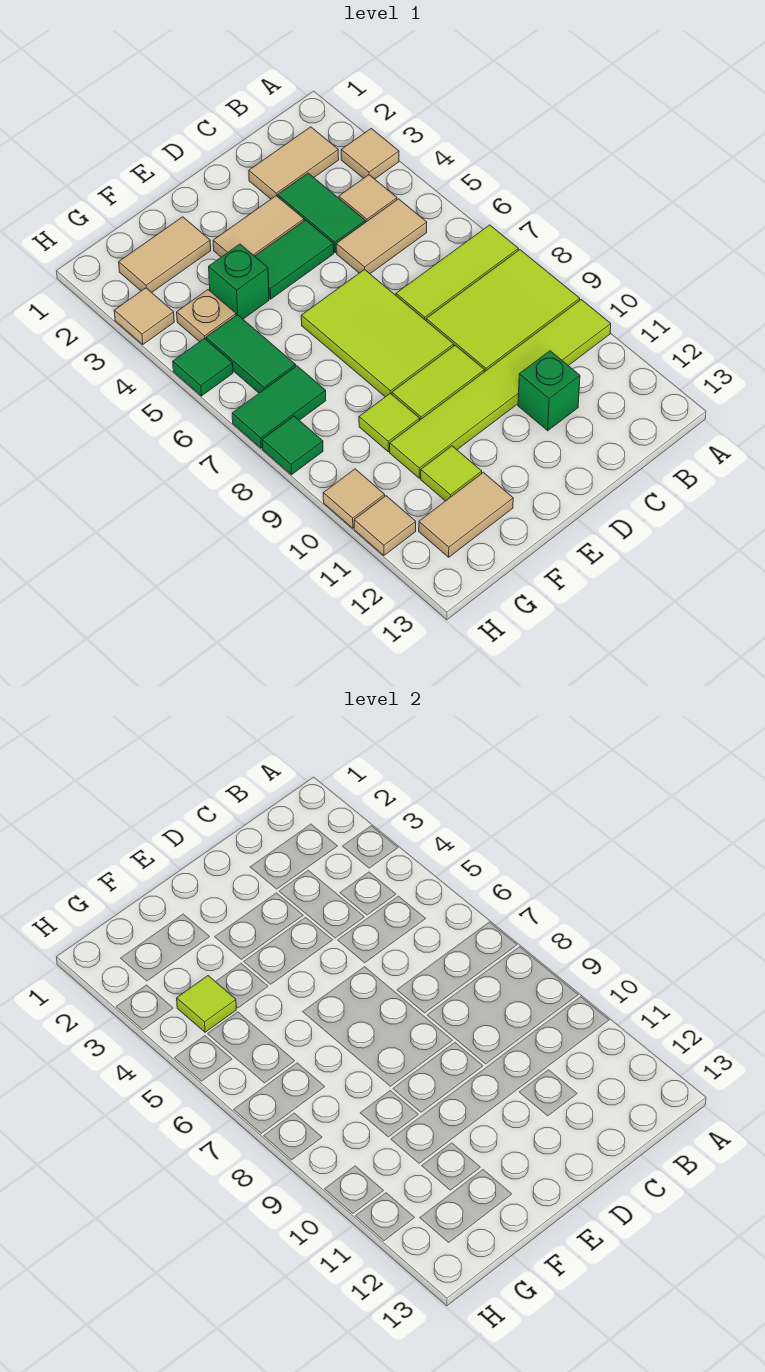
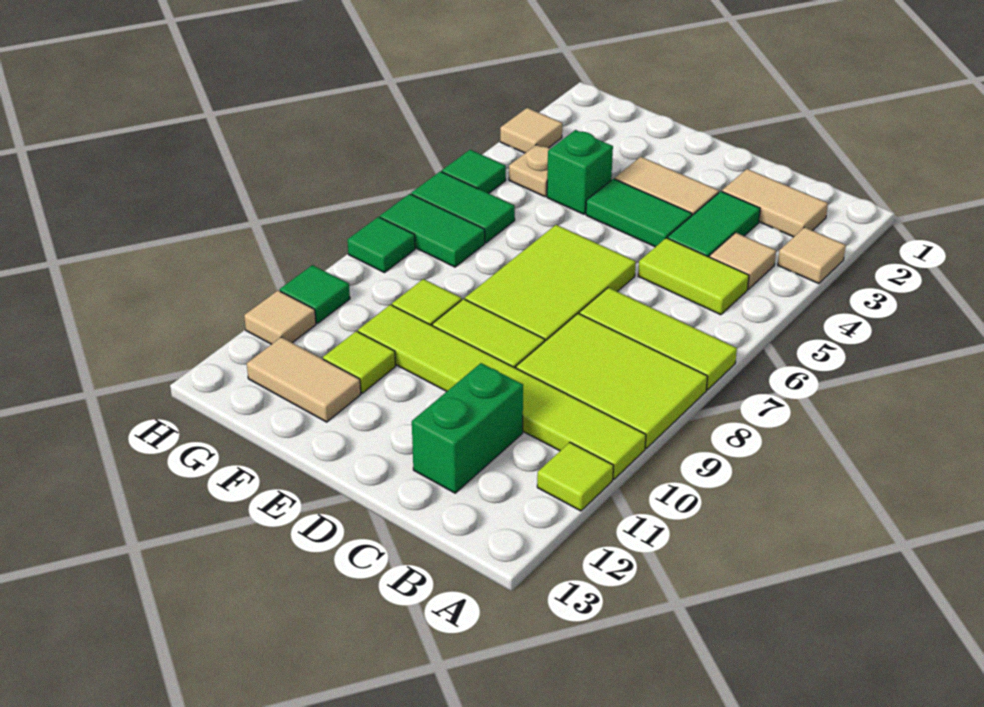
tan 1x2 tile [336,199,427,274] -> lime 1x2 tile [638,238,749,315]
green 1x1 brick [518,351,580,431] -> green 1x2 brick [412,363,523,493]
tan 1x2 tile [119,217,211,292] -> none
lime 1x1 tile [177,976,236,1032] -> lime 1x1 tile moved to [537,442,614,511]
green 1x2 tile [206,315,296,393] -> green 1x2 tile turned to [411,171,515,243]
tan 1x1 tile [323,469,385,528] -> green 1x1 tile [280,265,350,323]

